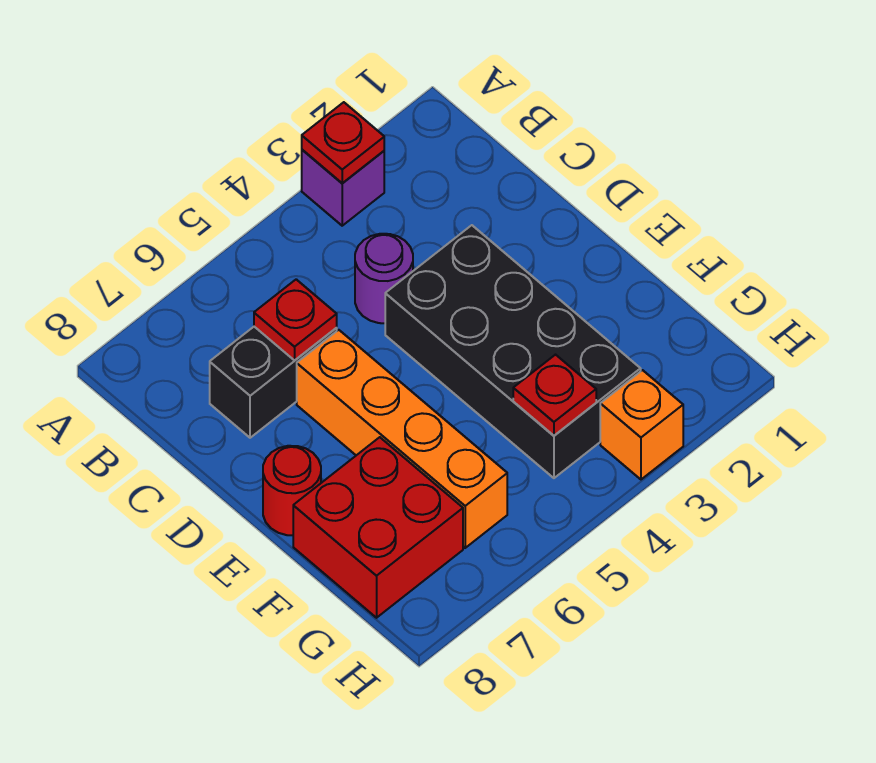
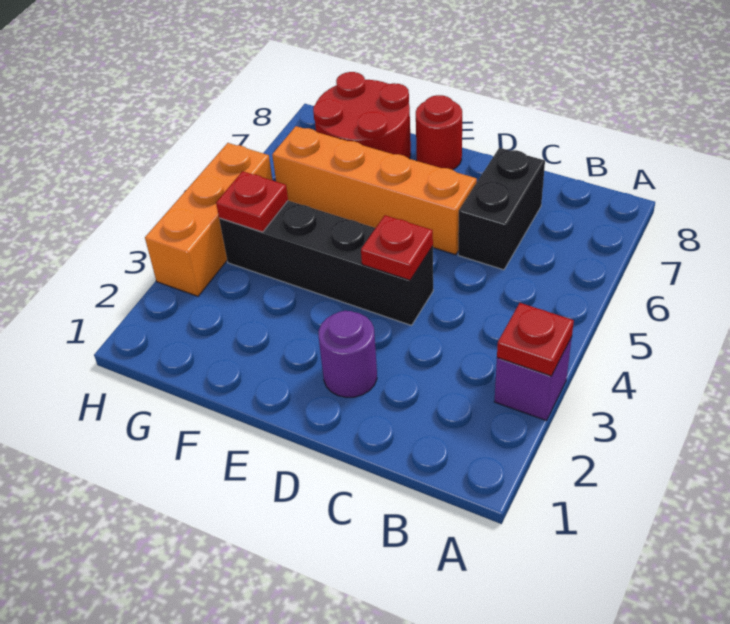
purple 1x1 round brick [355,234,413,323] -> purple 1x1 round brick moved to [319,311,377,397]
red 1x1 plate [254,279,337,360] -> red 1x1 plate moved to [361,215,433,280]
black 2x4 brick [385,225,641,478] -> black 1x4 brick [219,201,433,326]
red 2x2 brick [293,437,463,618] -> red 2x2 round brick [313,72,411,159]
orange 1x1 brick [600,370,683,479] -> orange 1x3 brick [145,143,272,296]

